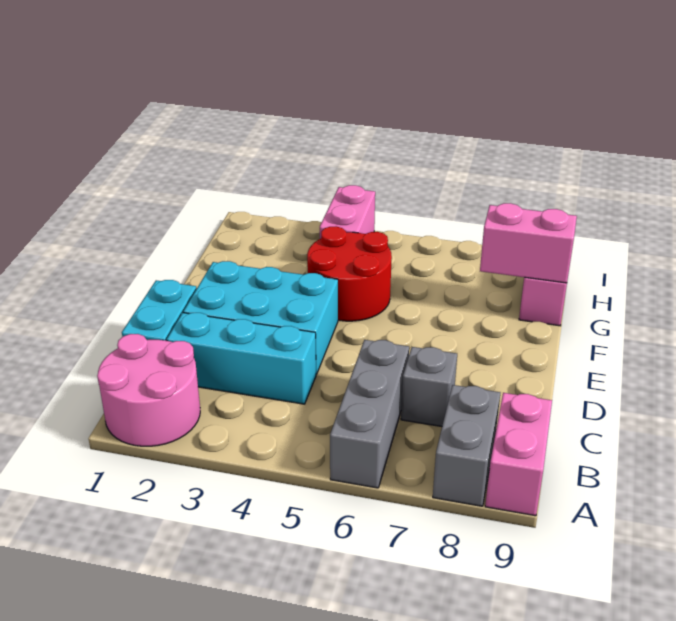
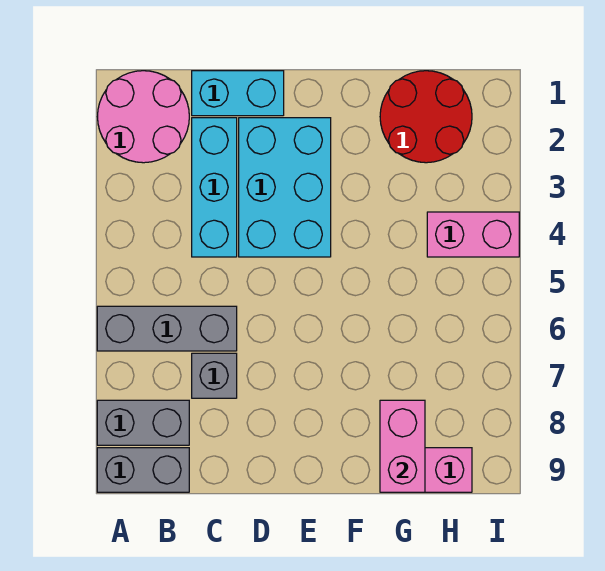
pink 1x2 brick [485,393,552,516] -> grey 1x2 brick [97,448,189,492]
red 2x2 round brick [307,226,392,321] -> red 2x2 round brick moved to [380,71,472,163]

